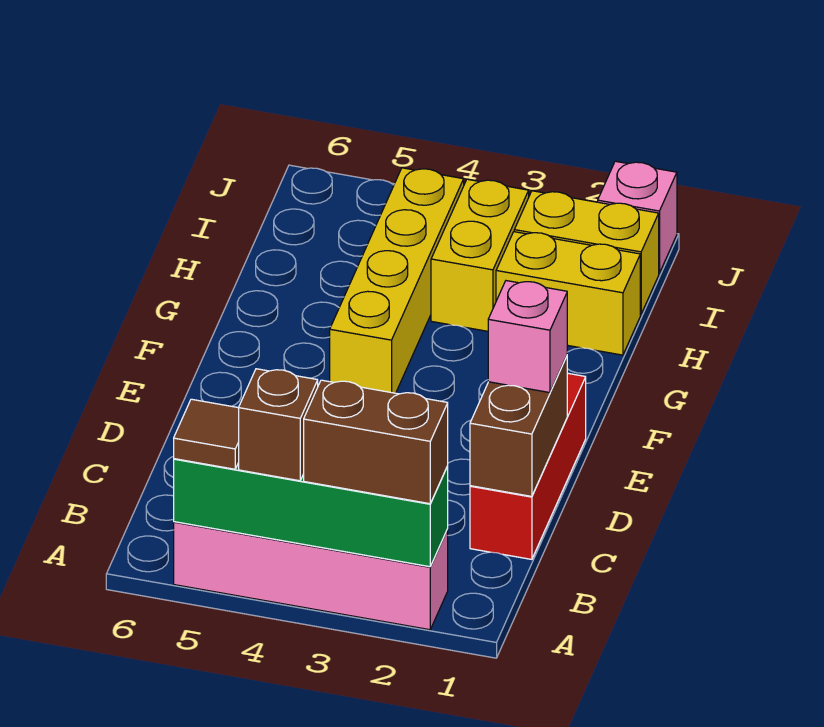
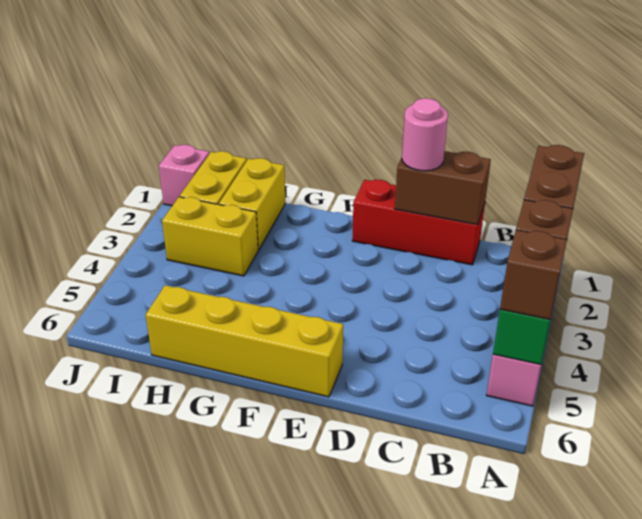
brown 1x1 tile [174,399,239,469] -> brown 1x1 brick [500,230,567,320]
pink 1x1 brick [488,281,567,393] -> pink 1x1 round brick [402,98,448,171]
yellow 1x4 brick [330,168,464,393] -> yellow 1x4 brick moved to [146,285,343,397]

